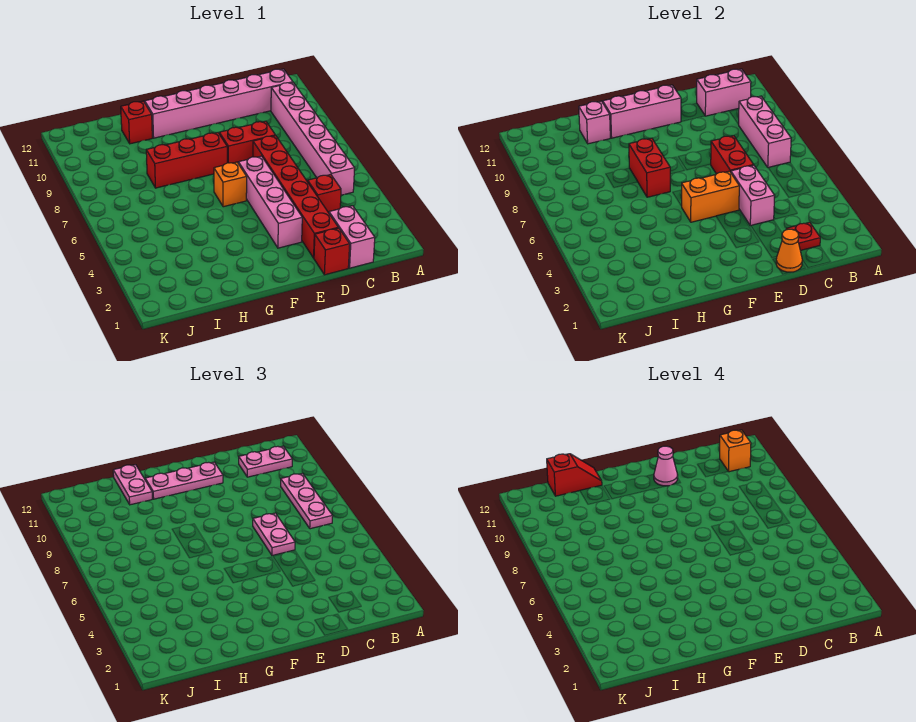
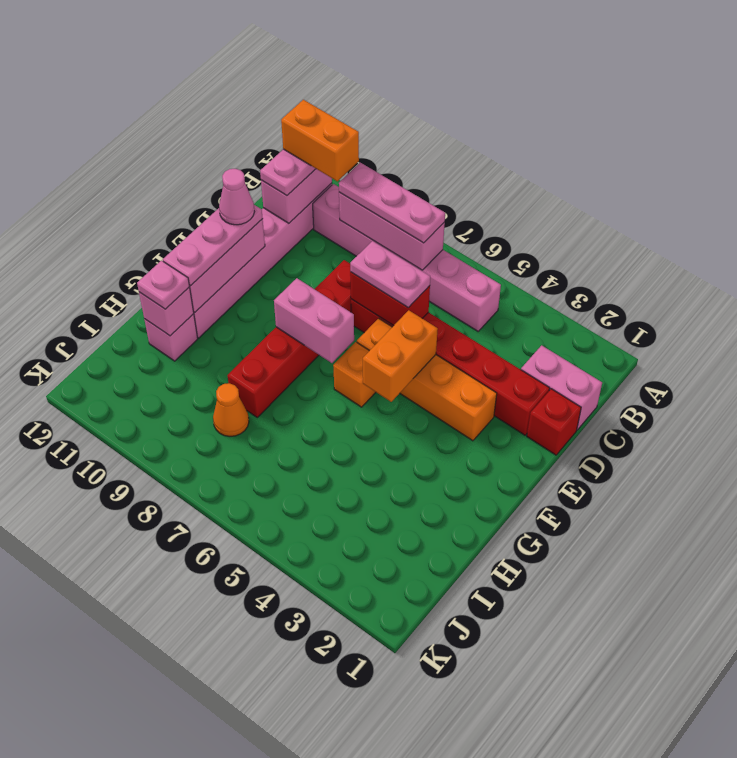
orange 1x1 brick [720,430,751,472] -> orange 1x2 brick [281,100,359,181]
red 1x1 plate [786,222,820,251] -> none
red 1x1 brick [308,175,341,213] -> none
orange 1x1 cone [776,229,802,272] -> orange 1x1 cone moved to [213,383,249,436]
pink 1x2 brick [731,165,775,226] -> pink 1x2 brick moved to [274,278,354,363]
pink 1x4 brick [238,156,302,248] -> orange 1x4 brick [357,318,497,441]
red 1x2 brick [629,138,670,197] -> none
red 1x1 brick [121,101,152,144] -> pink 1x1 brick [144,314,198,361]
pink 1x2 plate [113,465,152,505] -> pink 1x1 plate [137,261,189,309]
red 1x2 slope [547,454,602,496] -> none

